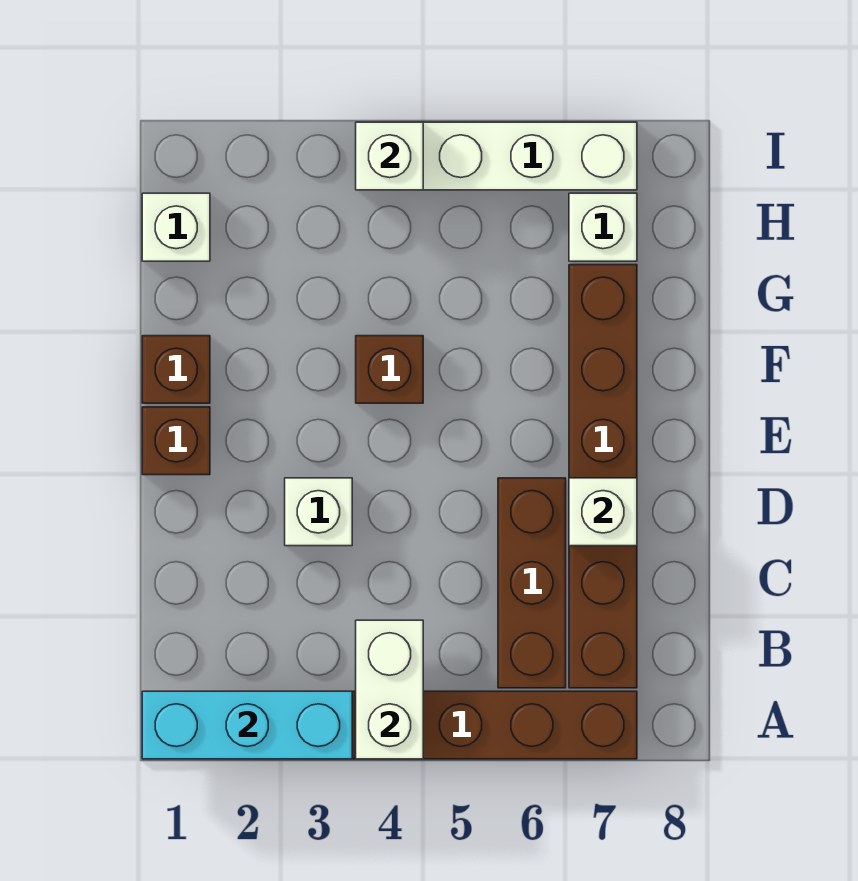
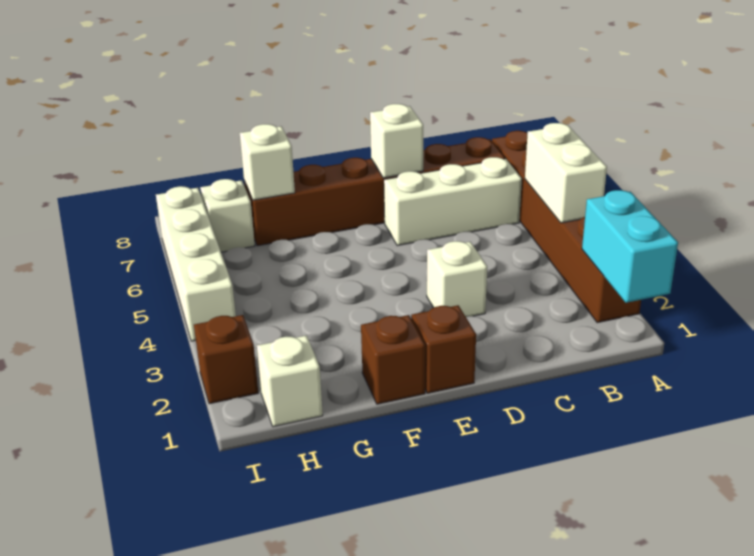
cyan 1x3 brick [142,691,352,759] -> cyan 1x2 brick [582,190,678,303]
white 1x2 brick [356,620,423,759] -> white 1x2 brick turned to [525,123,607,223]
brown 1x3 brick [498,478,566,688] -> white 1x3 brick [384,157,522,246]
brown 1x1 brick [356,336,423,403] -> brown 1x1 brick moved to [194,315,258,404]
white 1x1 brick [356,122,423,190] -> white 1x1 brick moved to [240,124,295,200]

